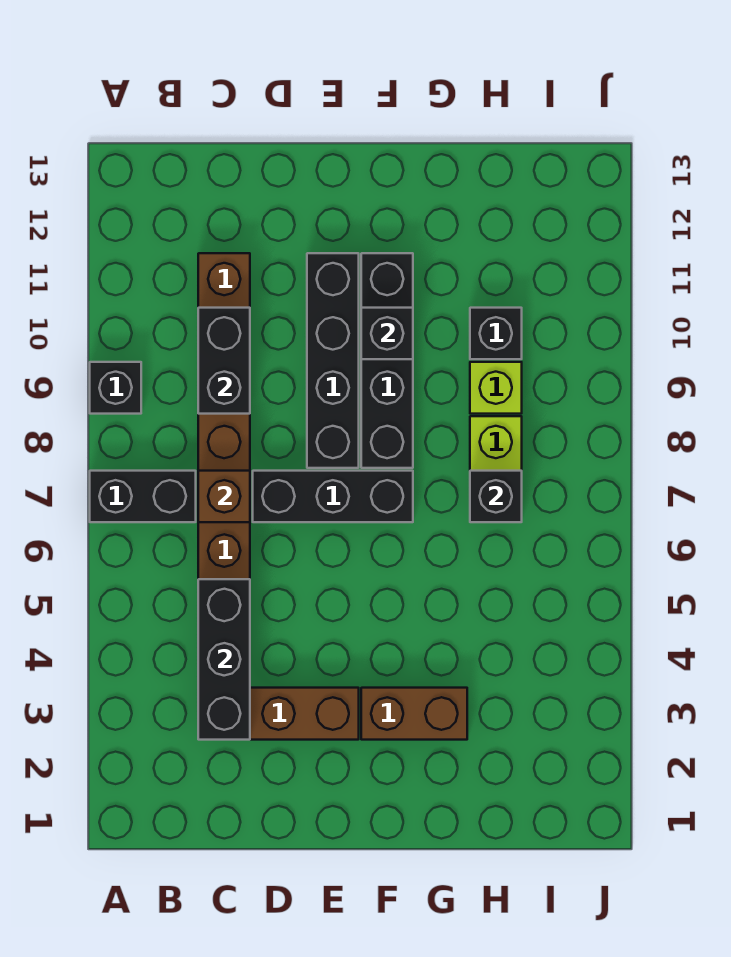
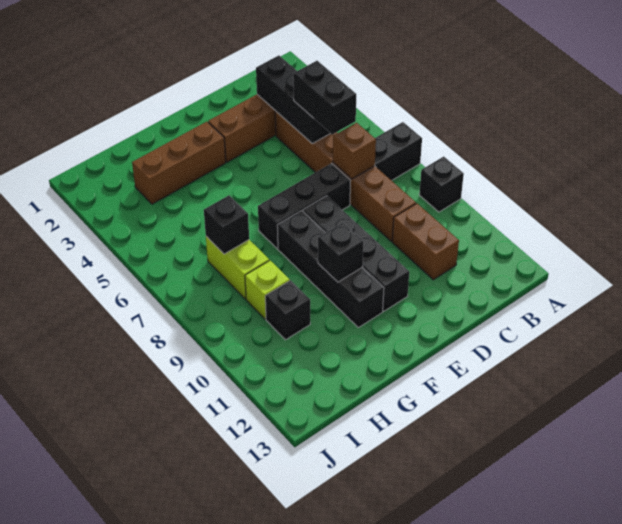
black 1x2 brick [198,308,250,414] -> black 1x2 brick moved to [293,61,356,134]
brown 1x2 brick [361,688,467,740] -> brown 1x3 brick [132,122,226,204]

